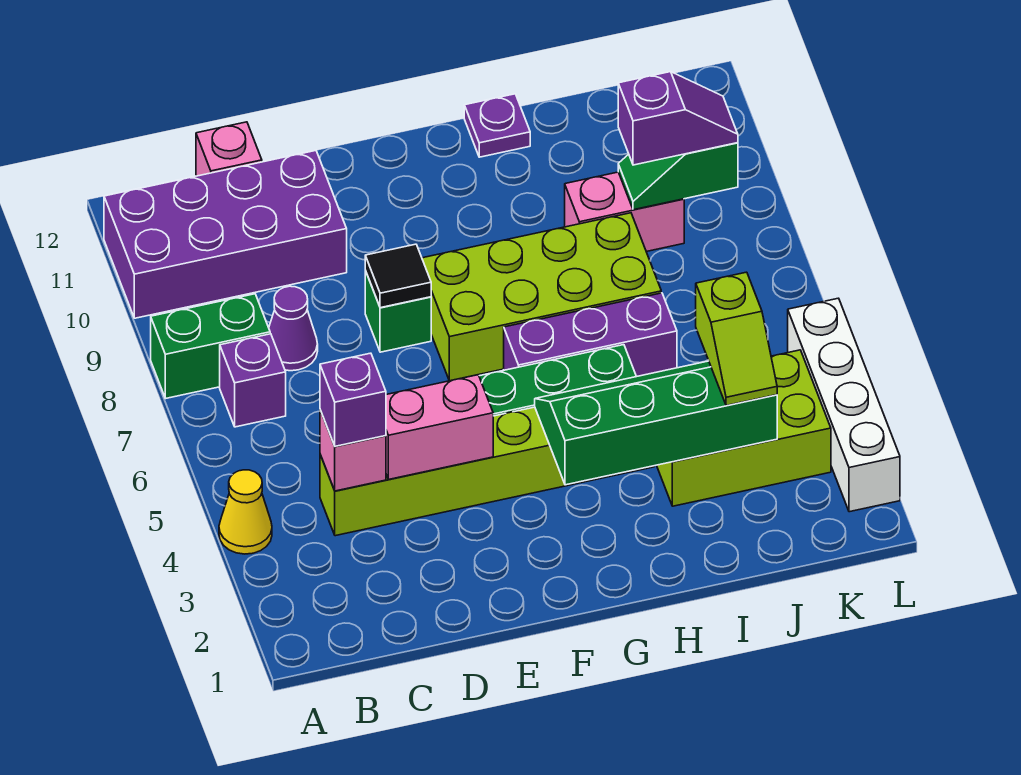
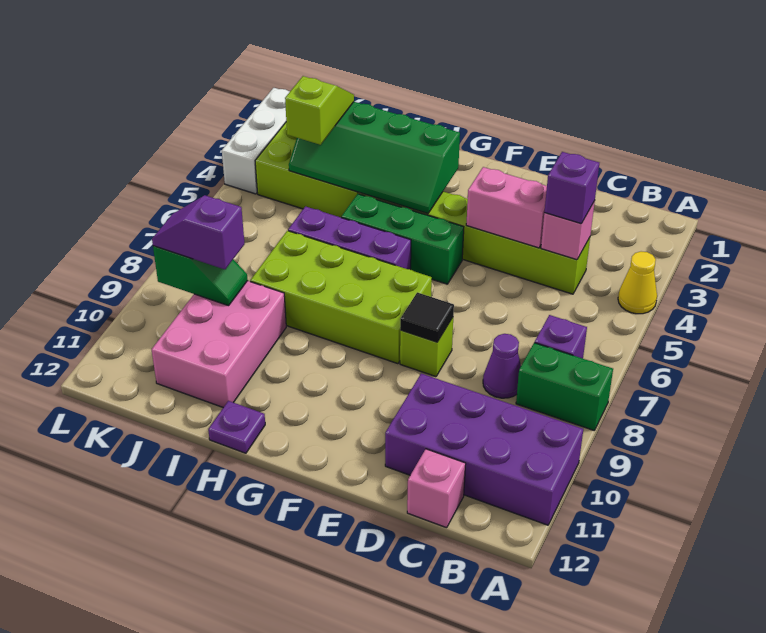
green 1x1 brick [365,271,431,352] -> lime 1x1 brick [400,318,453,377]
pink 1x2 brick [565,172,684,252] -> pink 2x3 brick [151,281,286,407]
white 1x4 brick [788,298,900,512] -> white 1x3 brick [222,88,290,194]

